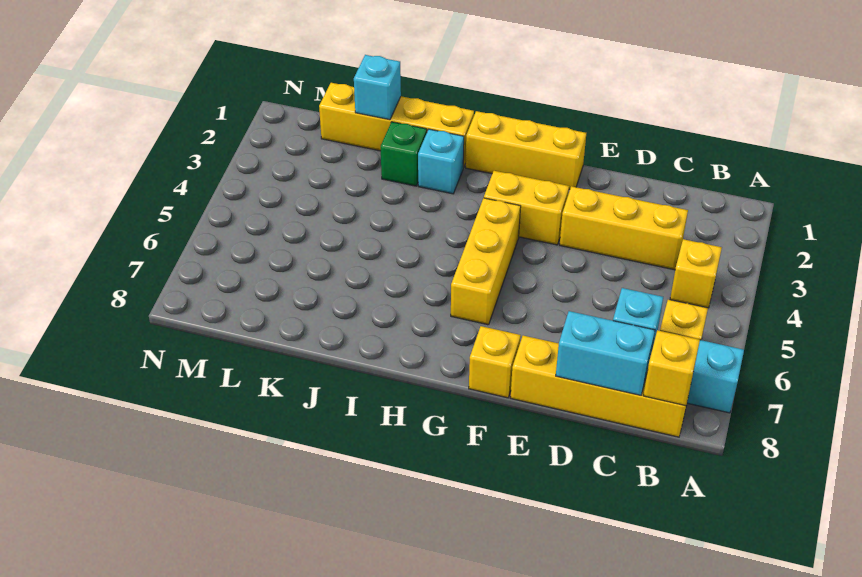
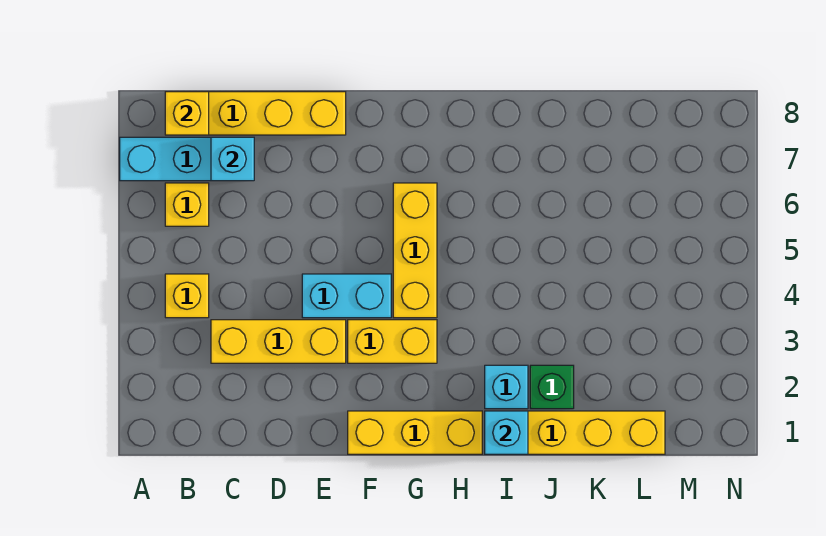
cyan 1x2 brick [556,311,655,395] -> cyan 1x2 brick moved to [302,274,391,318]
yellow 1x1 brick [469,326,521,398] -> none
cyan 1x1 brick [354,55,401,120] -> cyan 1x1 brick moved to [485,411,528,454]

